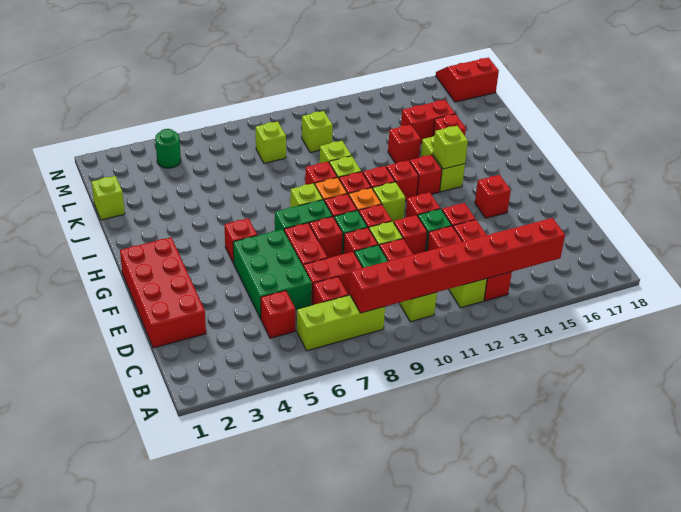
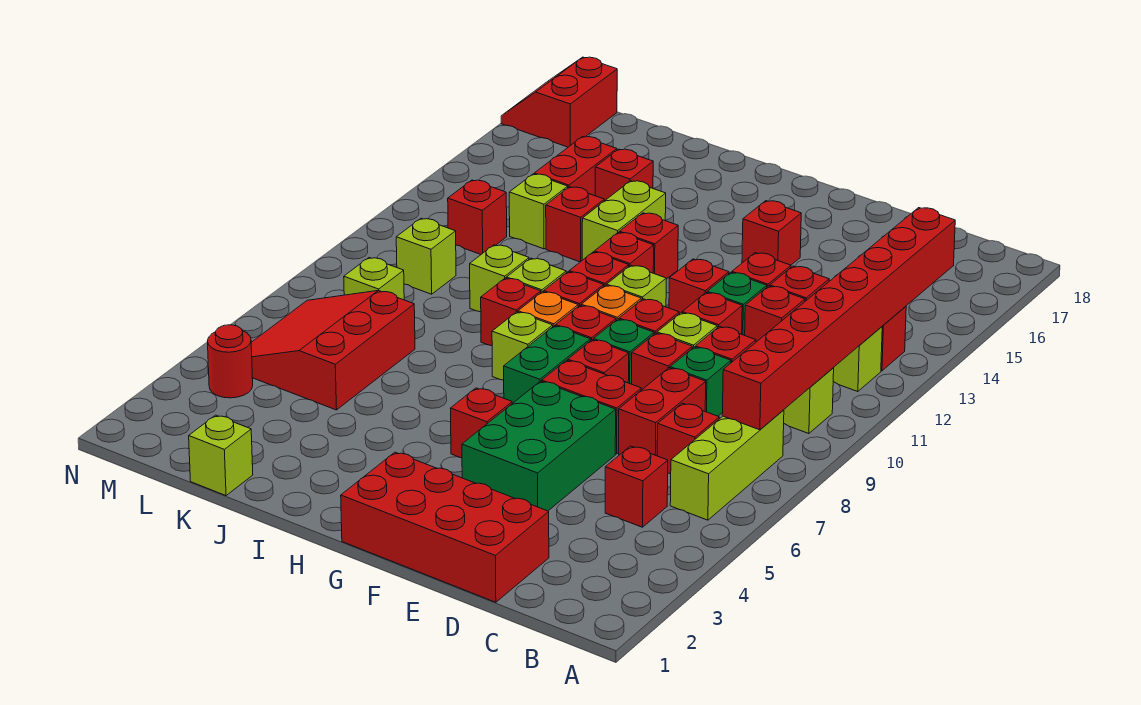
green 2x3 brick [233,229,312,319] -> green 2x3 brick turned to [462,381,616,511]
lime 1x2 brick [421,136,465,192] -> lime 1x2 brick turned to [582,181,666,260]
lime 1x1 brick [433,126,468,169] -> lime 1x1 brick moved to [509,174,568,249]
none -> red 3x3 slope [251,291,415,410]
none -> red 1x1 brick [448,180,507,254]
green 1x1 round brick [155,129,181,168] -> red 1x1 round brick [208,325,253,398]

